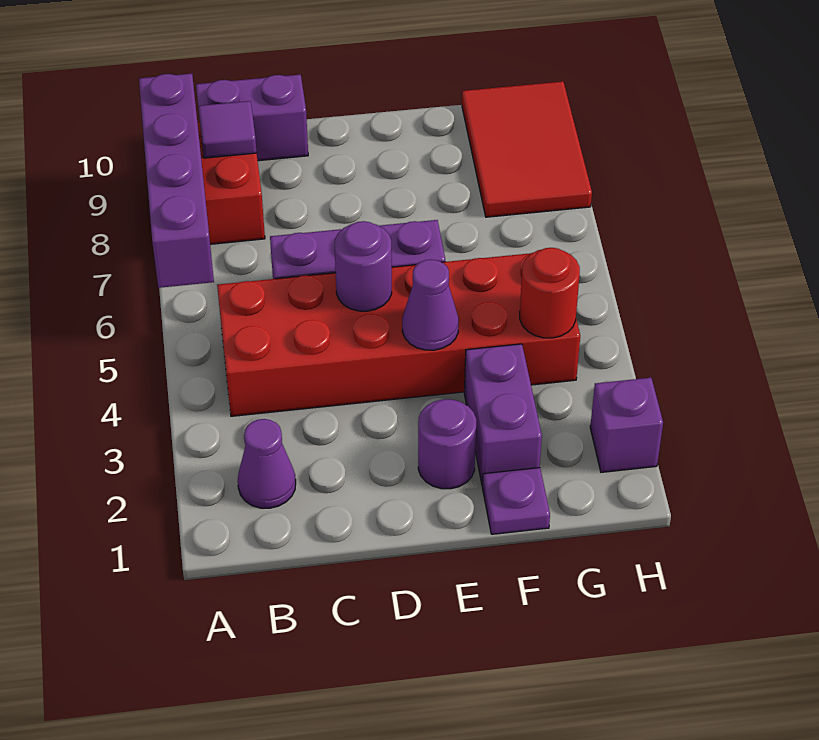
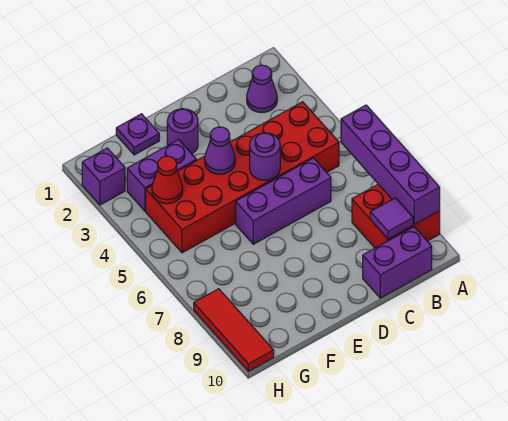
purple 1x2 brick [464,344,542,484] -> purple 1x2 brick turned to [127,140,196,211]
red 1x1 round brick [520,248,580,338] -> red 1x1 cone [152,156,183,204]
red 2x3 tile [462,81,592,217] -> red 1x3 tile [194,289,274,371]

